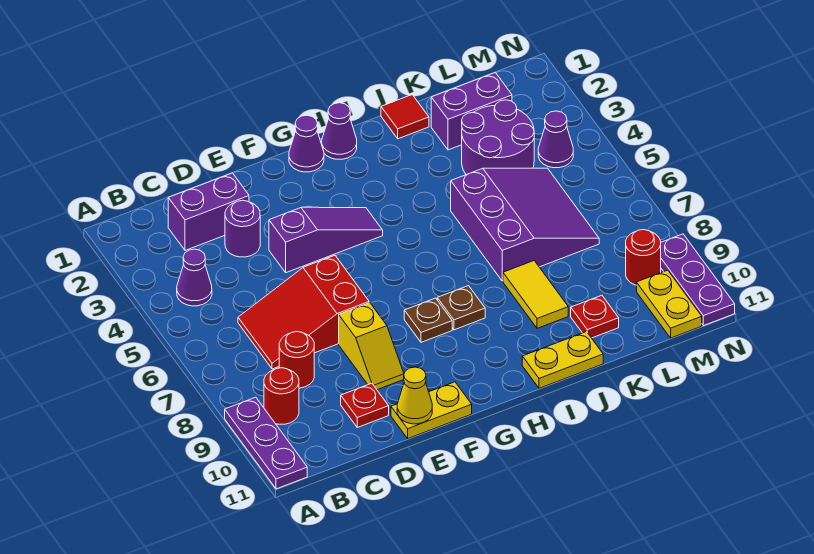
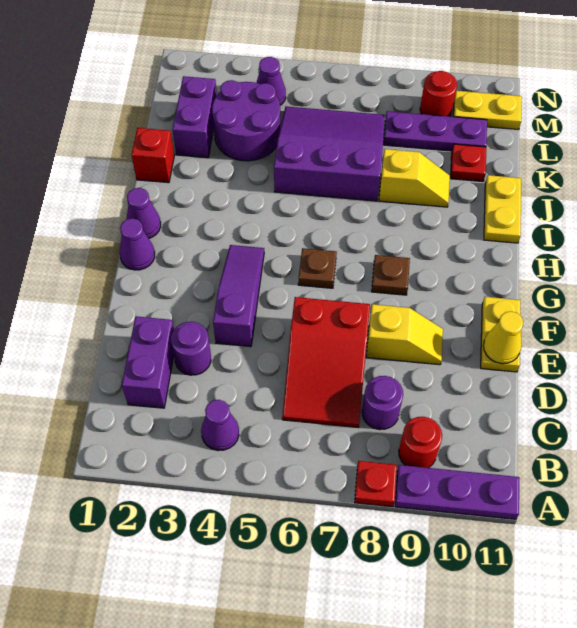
red 1x1 round brick [279,332,314,388] -> purple 1x1 round brick [362,376,403,430]
red 1x1 plate [341,383,389,427] -> red 1x1 plate moved to [355,461,397,507]
brown 1x1 plate [437,286,485,330] -> brown 1x1 plate moved to [298,248,337,288]
red 1x1 tile [381,95,429,139] -> red 1x1 brick [131,128,174,183]
yellow 1x2 tile [503,261,568,328] -> yellow 1x2 slope [379,149,450,207]
purple 1x3 plate [661,234,735,326] -> purple 1x3 plate moved to [384,111,487,151]

